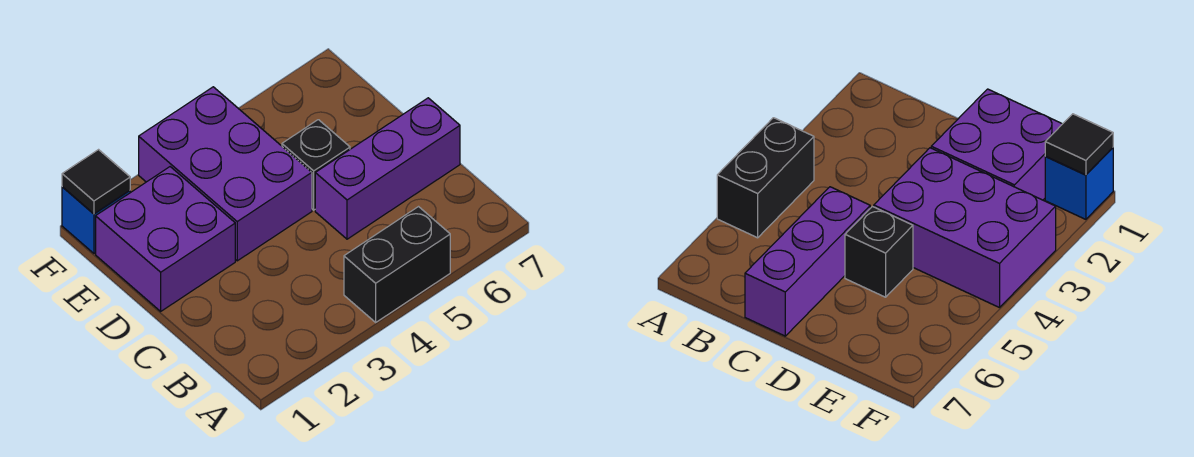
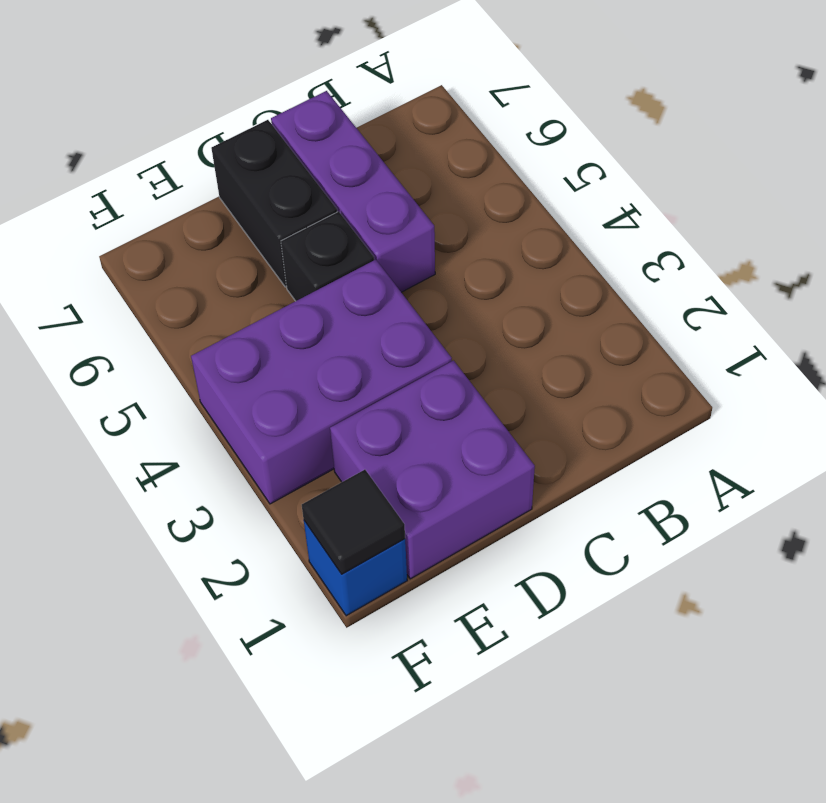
black 1x2 brick [344,207,450,322] -> black 1x2 brick moved to [211,120,337,287]

